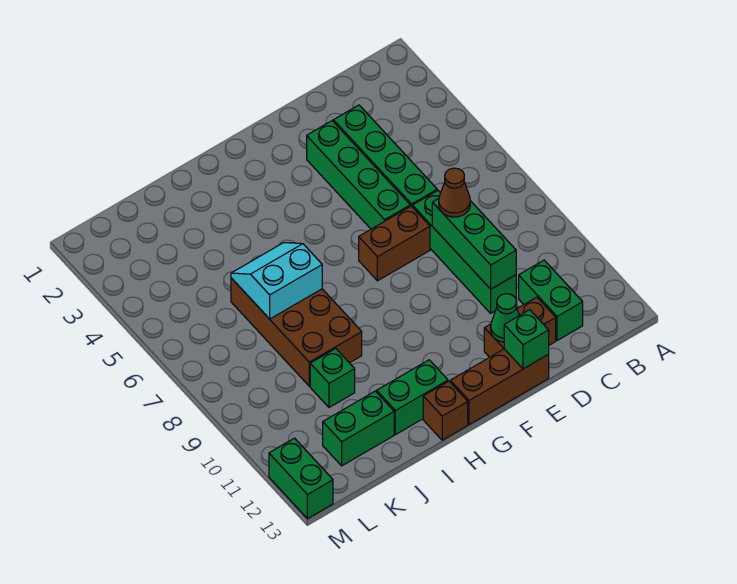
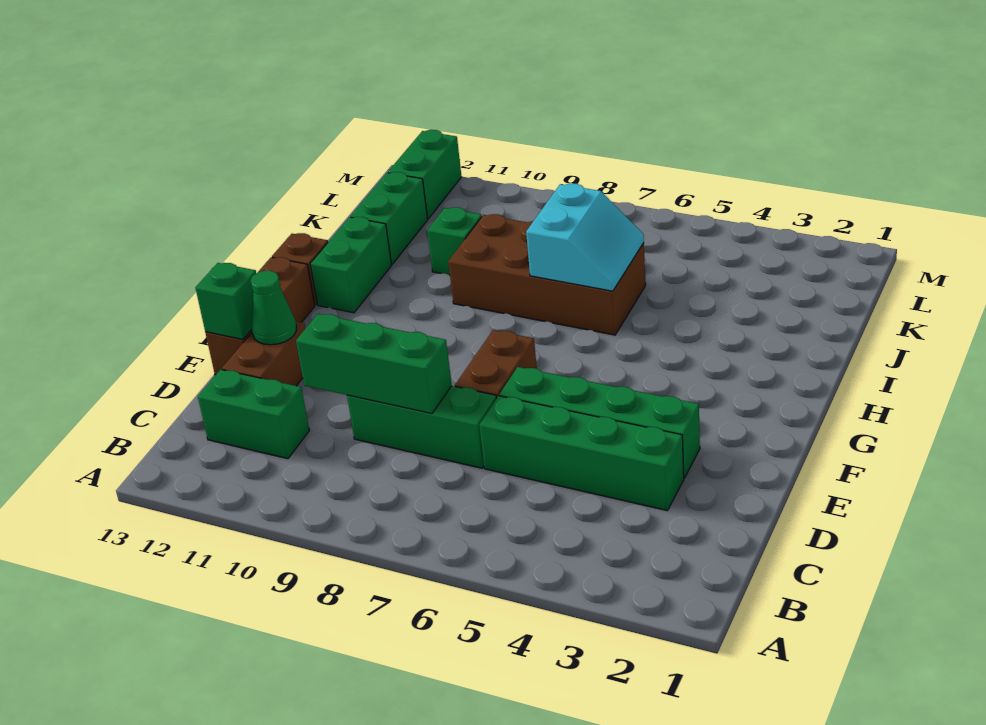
green 1x4 brick [413,190,516,313] -> green 1x3 brick [347,386,497,468]
brown 1x1 cone [439,168,470,217] -> none
green 1x2 brick [269,438,333,519] -> green 1x2 brick turned to [388,130,462,219]

